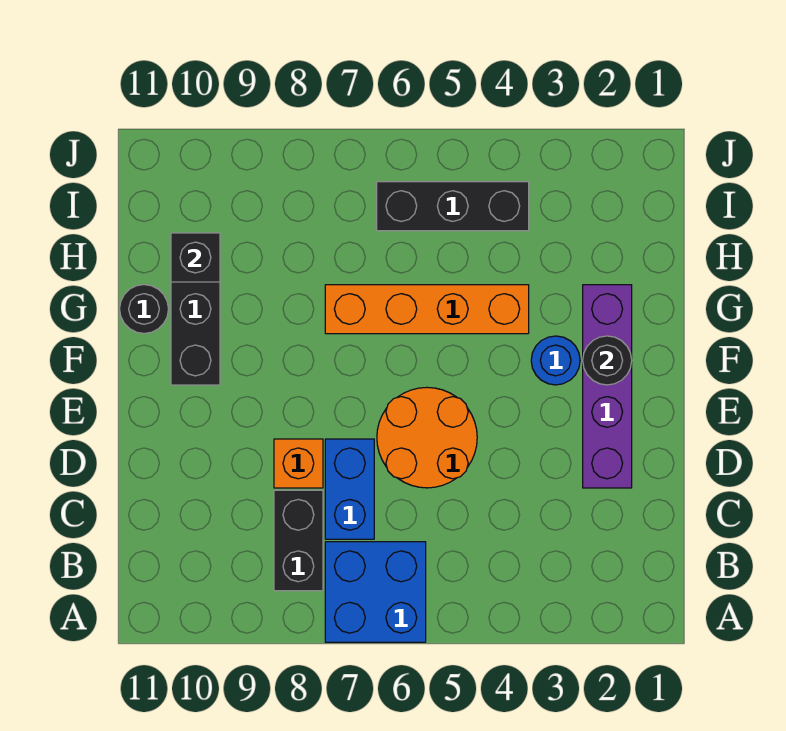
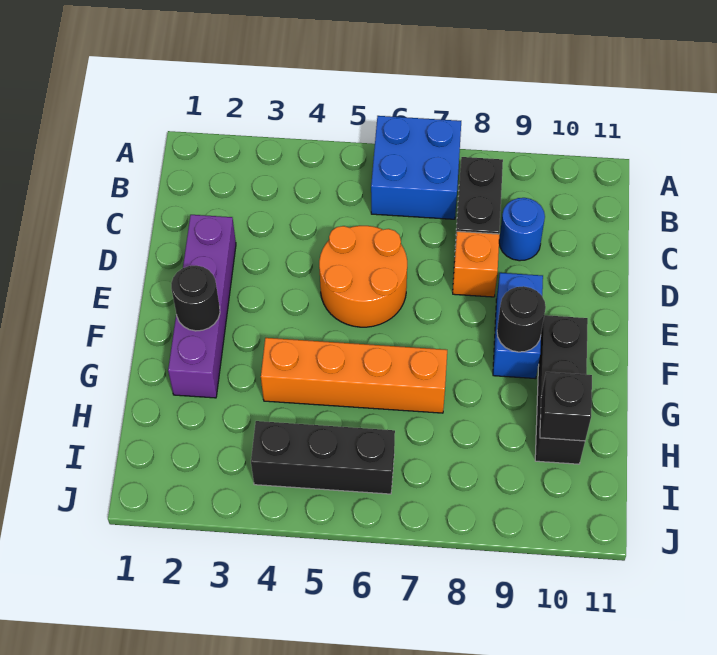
blue 1x2 brick [325,439,374,539] -> blue 1x2 brick moved to [493,273,543,379]
blue 1x1 round brick [531,336,580,385] -> blue 1x1 round brick moved to [499,198,545,261]
black 1x1 round brick [120,285,168,333] -> black 1x1 round brick moved to [497,286,546,352]

